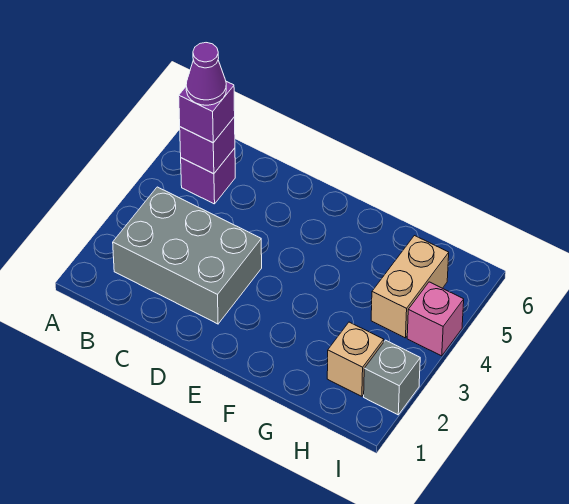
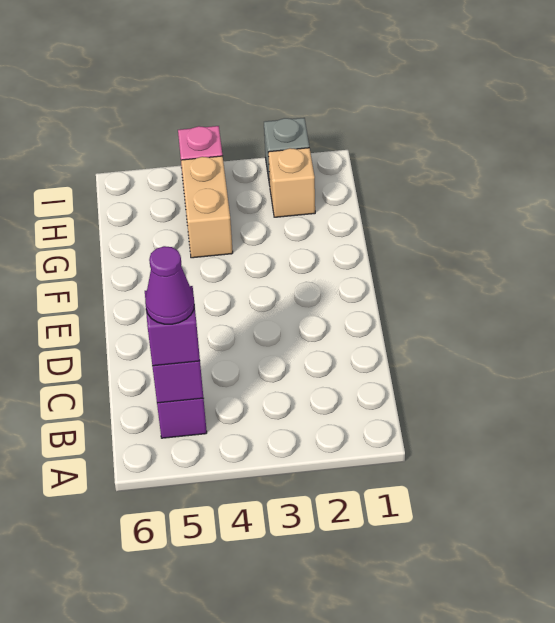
grey 2x3 brick [113,187,262,324] -> none
tan 1x2 brick [371,236,449,338] -> tan 1x2 brick turned to [181,156,233,258]

